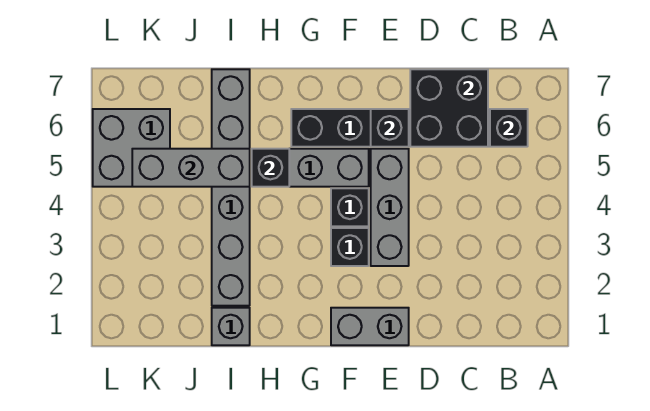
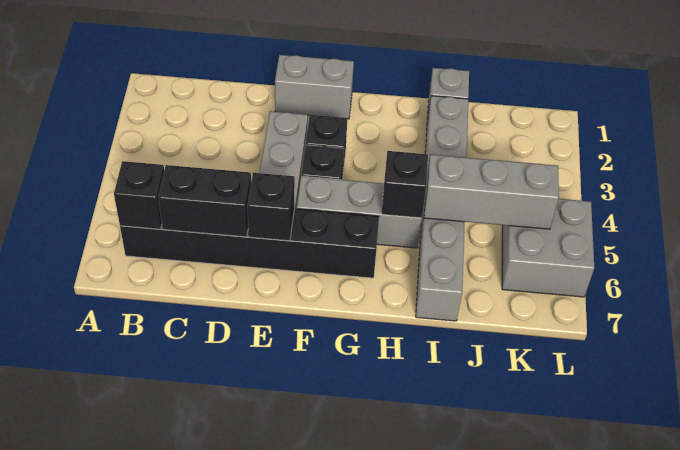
black 2x2 brick [410,69,488,147] -> black 1x2 brick [158,165,251,237]

